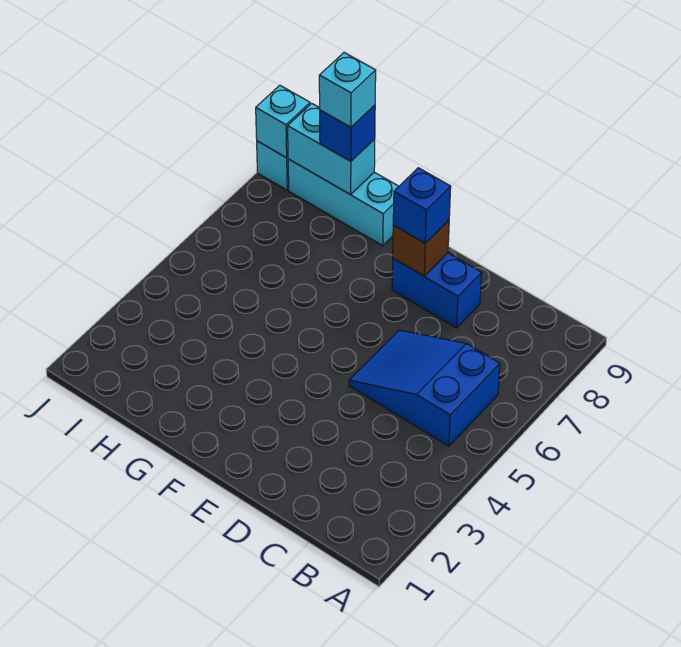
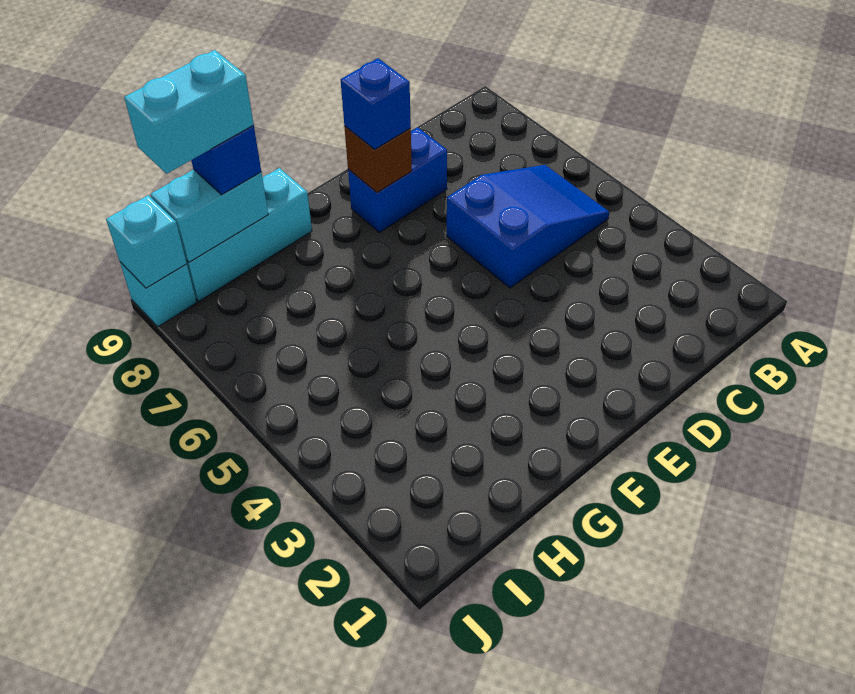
blue 2x3 slope [349,330,500,446] -> blue 2x3 slope turned to [447,165,609,288]
cyan 1x1 brick [319,53,376,127] -> cyan 1x2 brick [124,50,254,174]

